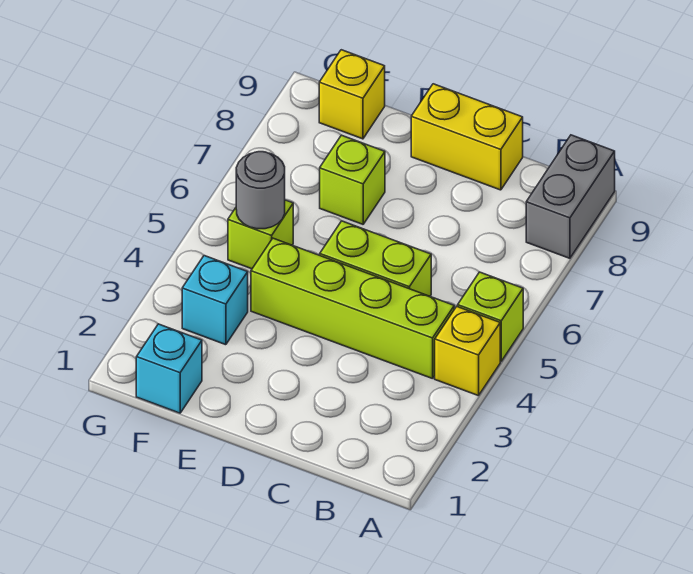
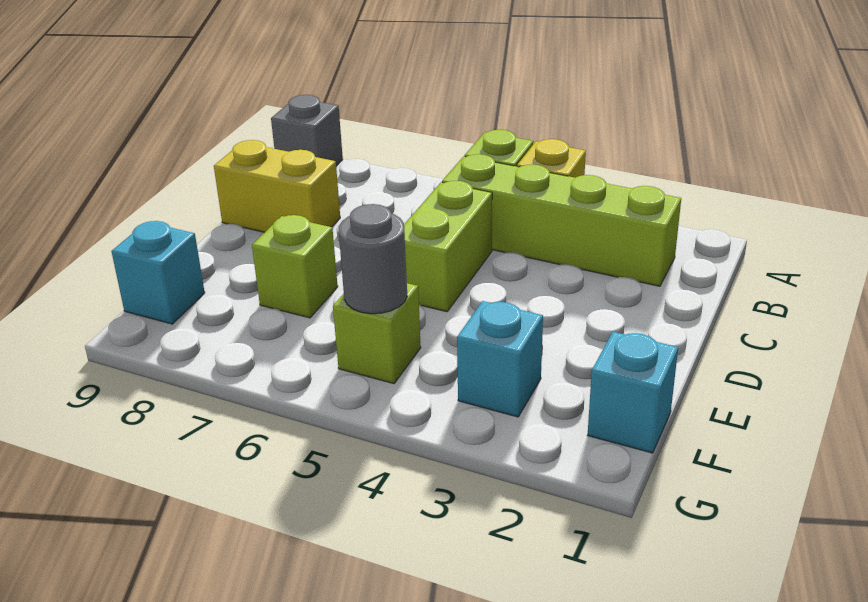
grey 1x2 brick [526,135,615,258] -> grey 1x1 brick [271,95,343,166]
lime 1x4 brick [251,238,454,379] -> lime 1x4 brick turned to [442,154,681,286]
yellow 1x2 brick [411,84,523,190] -> yellow 1x2 brick turned to [214,140,340,232]
yellow 1x1 brick [319,50,385,139] -> cyan 1x1 brick [111,221,205,324]

